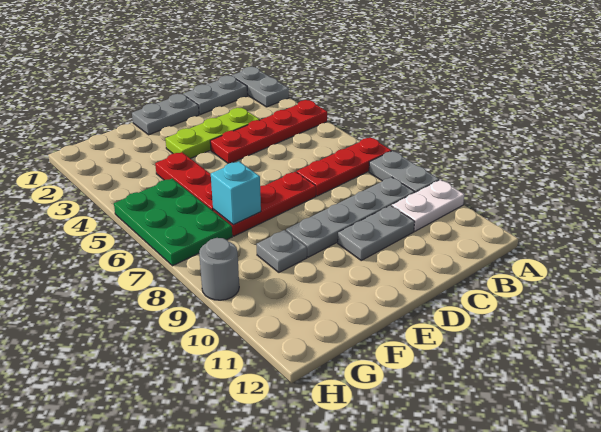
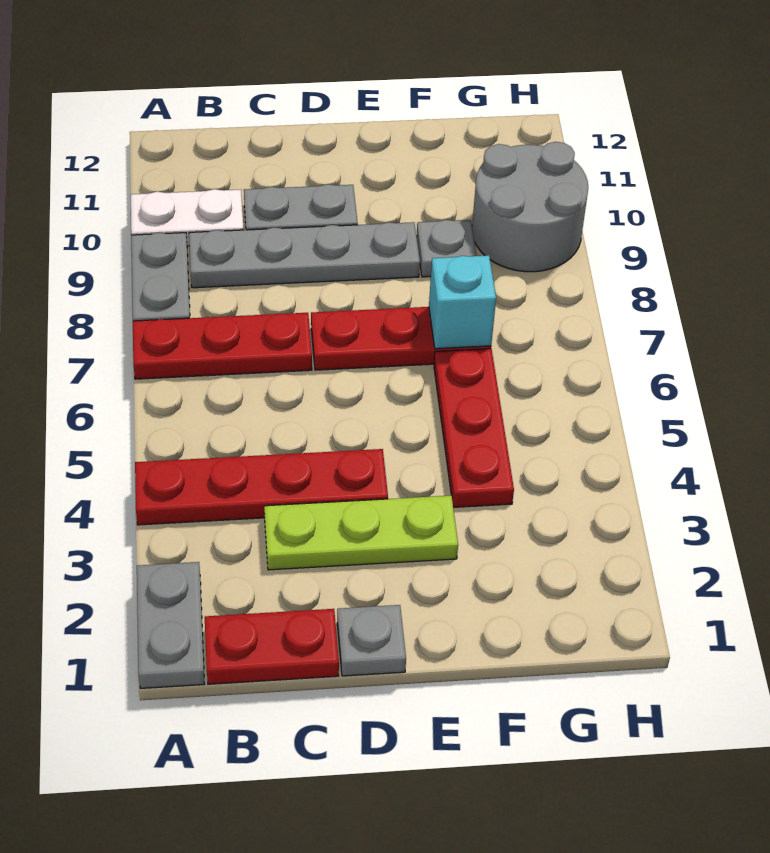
grey 1x2 plate [183,75,248,114] -> red 1x2 plate [205,609,339,684]
grey 1x2 plate [132,94,199,135] -> grey 1x1 plate [337,605,406,676]
green 2x3 plate [114,179,232,266] -> none
grey 1x1 round brick [199,238,239,300] -> grey 2x2 round brick [472,142,588,272]

